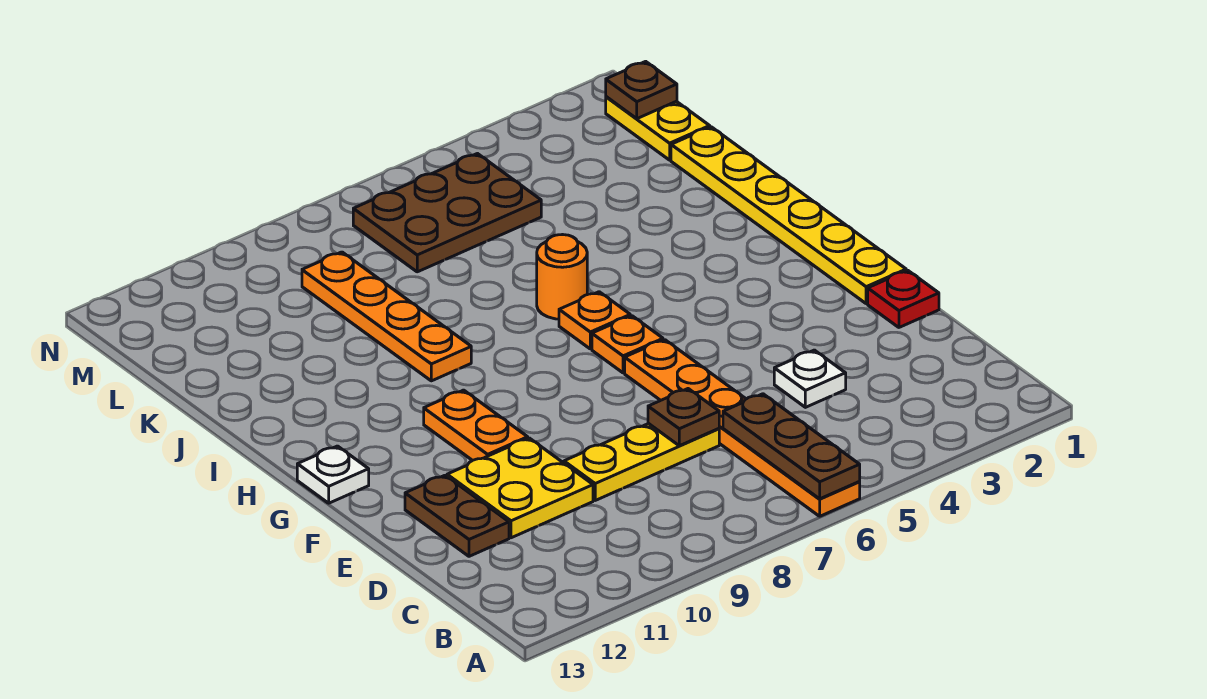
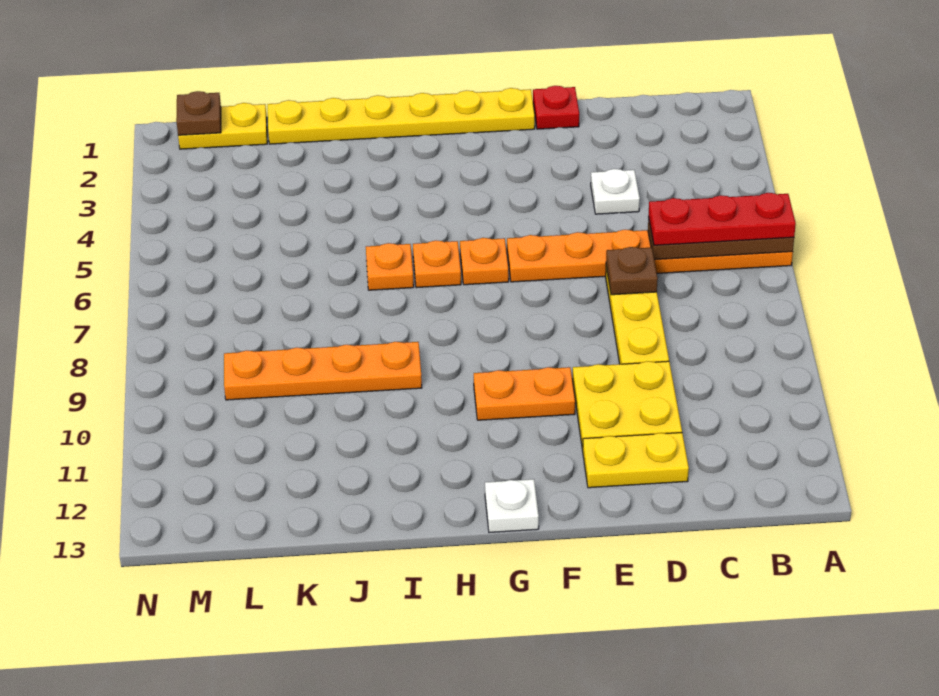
none -> red 1x3 plate [648,193,796,245]
brown 1x2 plate [405,475,509,556] -> yellow 1x2 plate [583,433,689,488]
orange 1x1 round brick [537,235,587,319] -> orange 1x1 plate [366,243,414,290]
brown 2x3 plate [353,154,541,272] -> none

